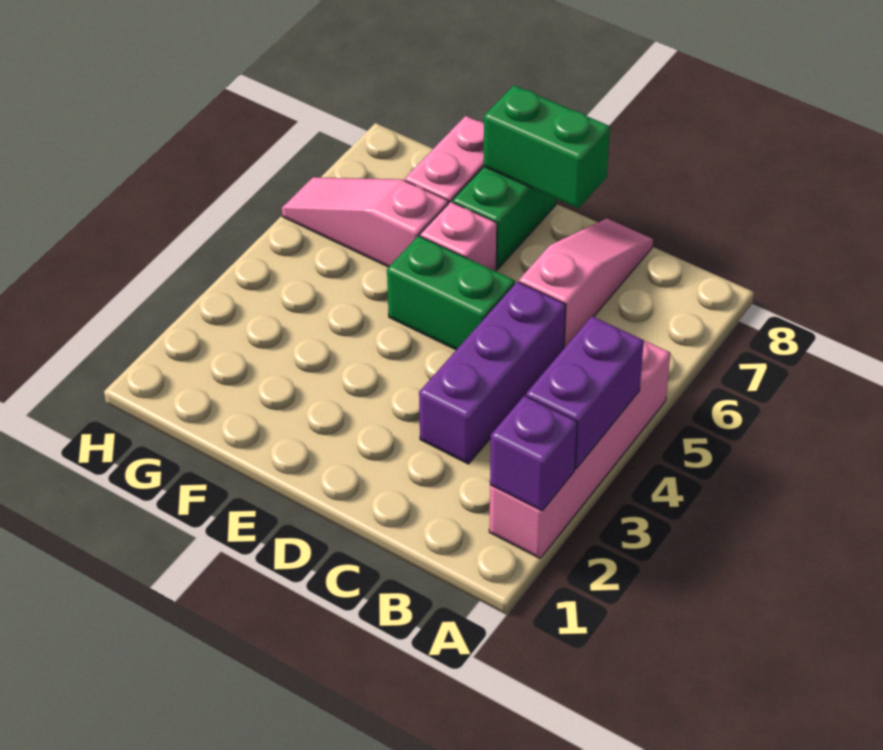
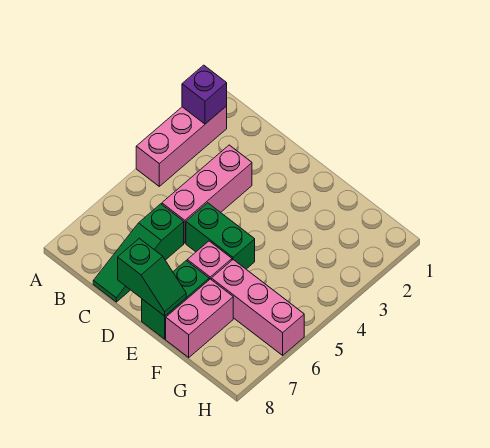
pink 1x4 brick [489,341,671,558] -> pink 1x3 brick [136,106,227,186]
purple 1x2 brick [526,316,644,469] -> none
purple 1x3 brick [419,282,566,464] -> pink 1x3 brick [162,145,252,243]
pink 1x3 slope [519,218,653,348] -> green 1x3 slope [93,204,184,302]
green 1x2 brick [484,85,610,209] -> green 1x2 slope [118,238,186,316]
pink 1x3 slope [282,177,448,267] -> pink 1x3 brick [211,260,304,355]

